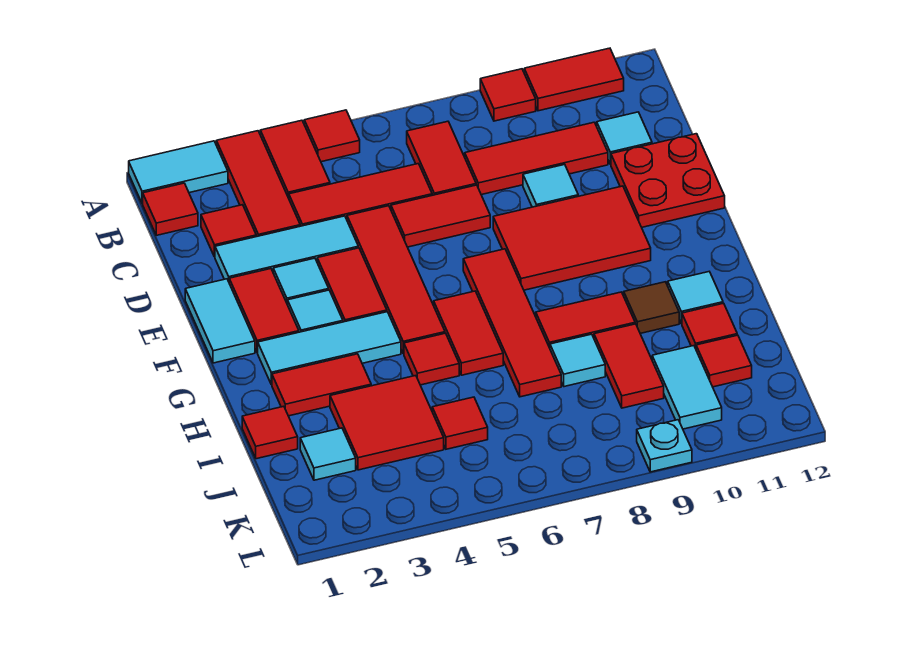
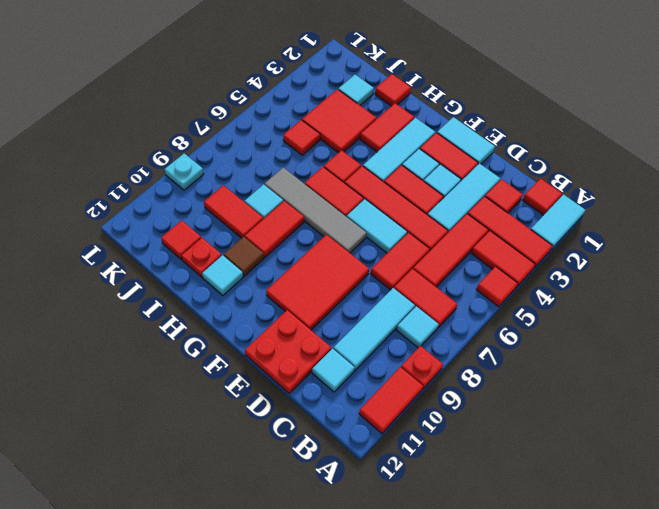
red 1x1 tile [480,69,536,121] -> red 1x1 plate [401,346,443,389]
red 1x3 tile [465,122,608,195] -> cyan 1x3 tile [333,288,415,370]
cyan 1x1 tile [523,164,578,207] -> cyan 1x1 tile moved to [397,306,438,348]
red 1x4 tile [463,249,561,397] -> grey 1x4 tile [265,168,366,253]
red 1x1 tile [682,303,737,349] -> red 1x1 plate [181,238,222,277]
cyan 1x2 tile [652,346,722,429] -> cyan 1x2 tile moved to [347,199,407,253]

